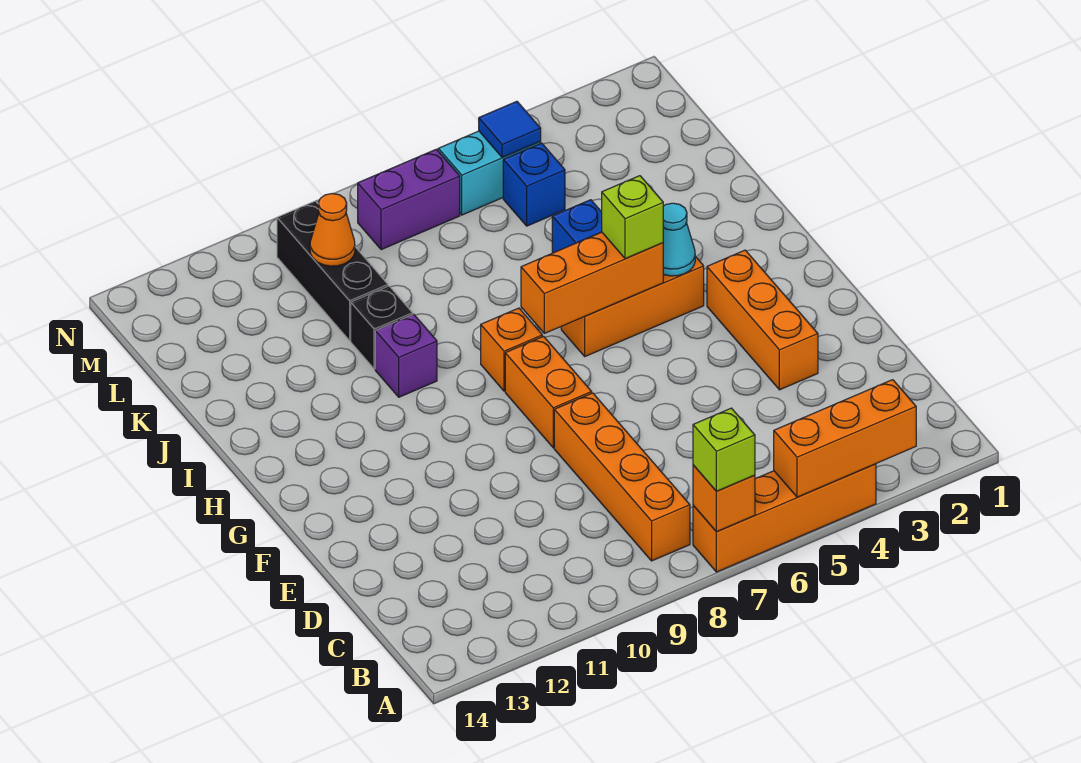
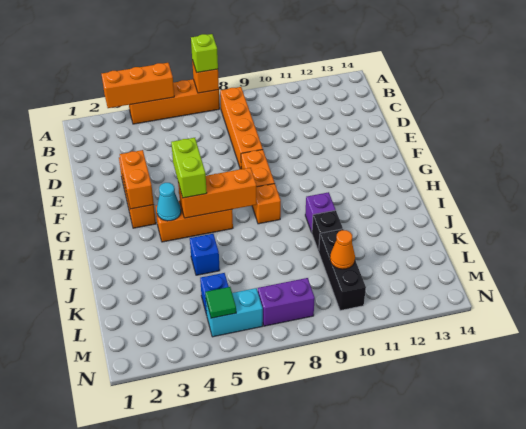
none -> orange 1x2 brick [120,150,154,209]
lime 1x1 brick [602,176,663,259] -> lime 1x2 brick [171,138,207,198]
blue 1x1 tile [479,101,541,157] -> green 1x1 tile [205,287,236,318]

